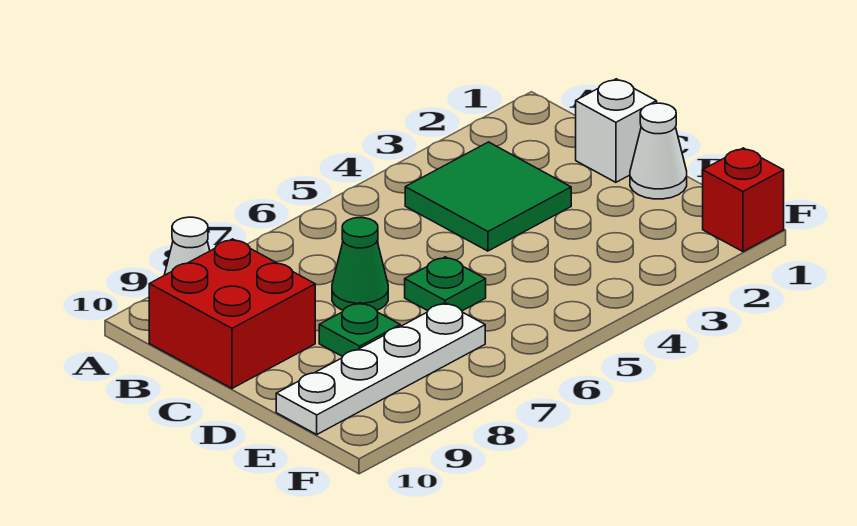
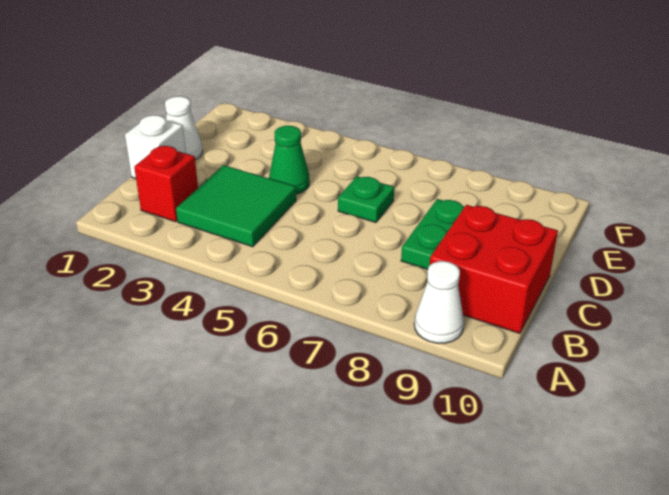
green 1x1 cone [332,218,388,310] -> green 1x1 cone moved to [269,126,309,194]
green 1x1 plate [319,303,400,357] -> green 1x2 plate [401,199,464,269]
white 1x4 plate [276,303,485,434] -> none
red 1x1 brick [703,148,784,252] -> red 1x1 brick moved to [134,146,198,222]

